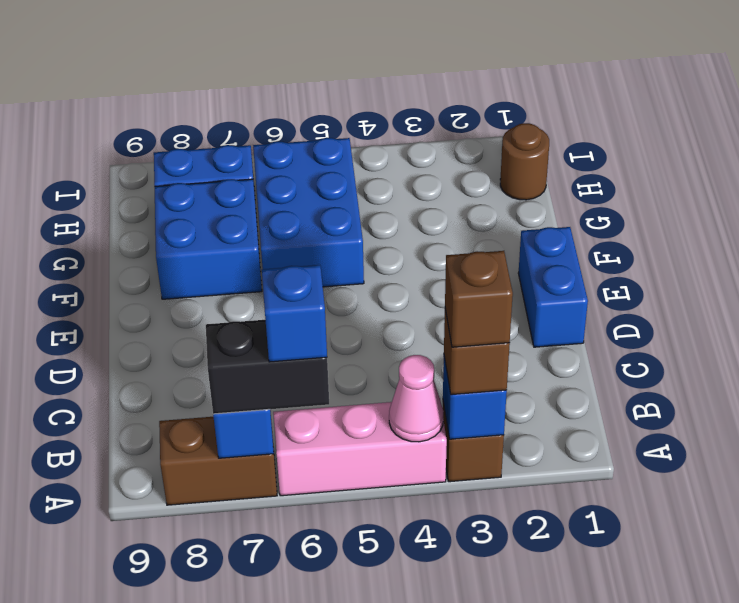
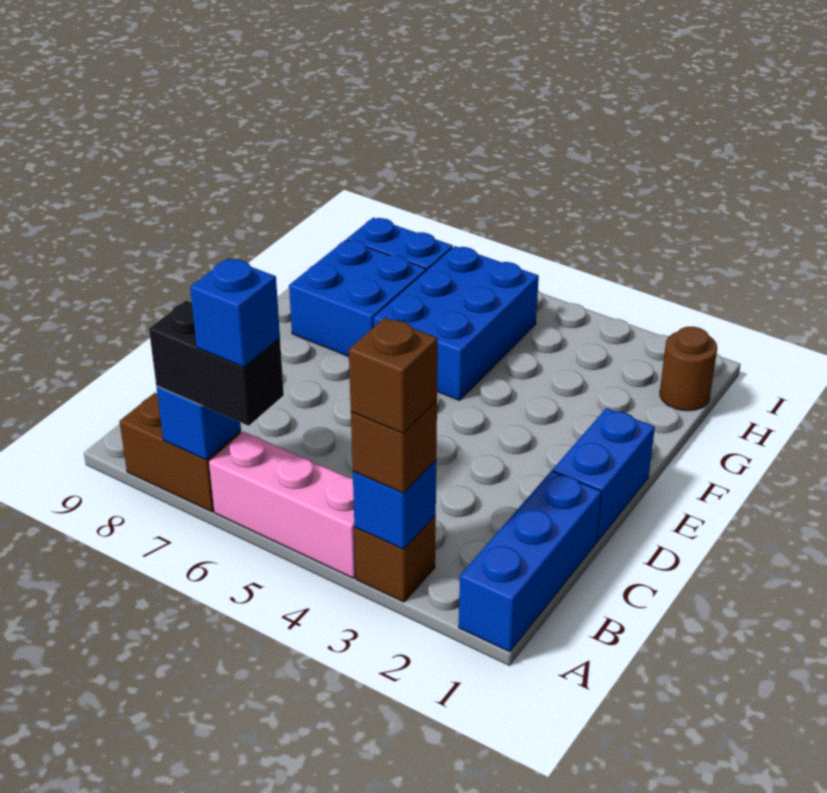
none -> blue 1x3 brick [459,471,602,652]
pink 1x1 cone [389,355,444,442] -> none

